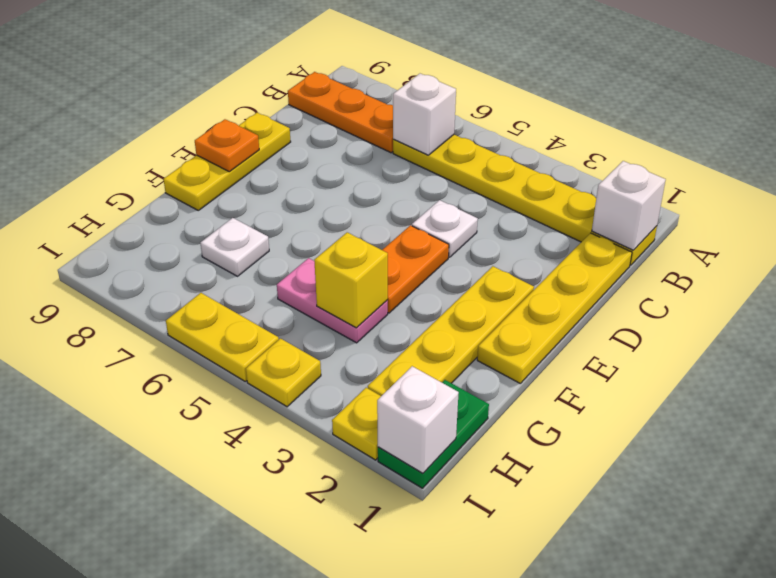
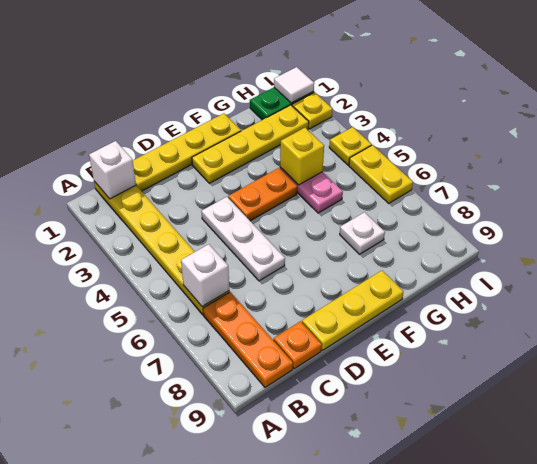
white 1x1 plate [412,200,478,257] -> white 1x3 plate [201,197,285,281]
orange 1x1 plate [195,119,259,172] -> orange 1x1 plate moved to [273,321,322,369]
white 1x1 brick [377,366,459,473] -> white 1x1 tile [274,67,314,103]

